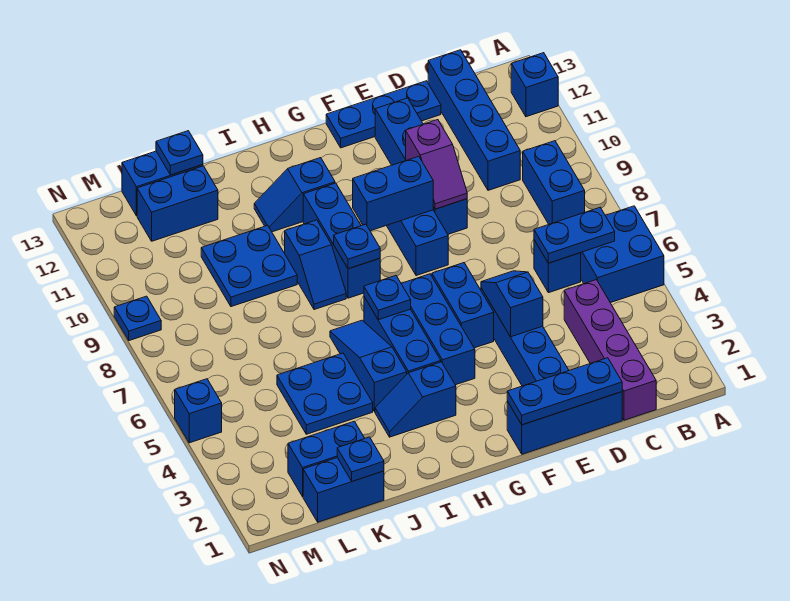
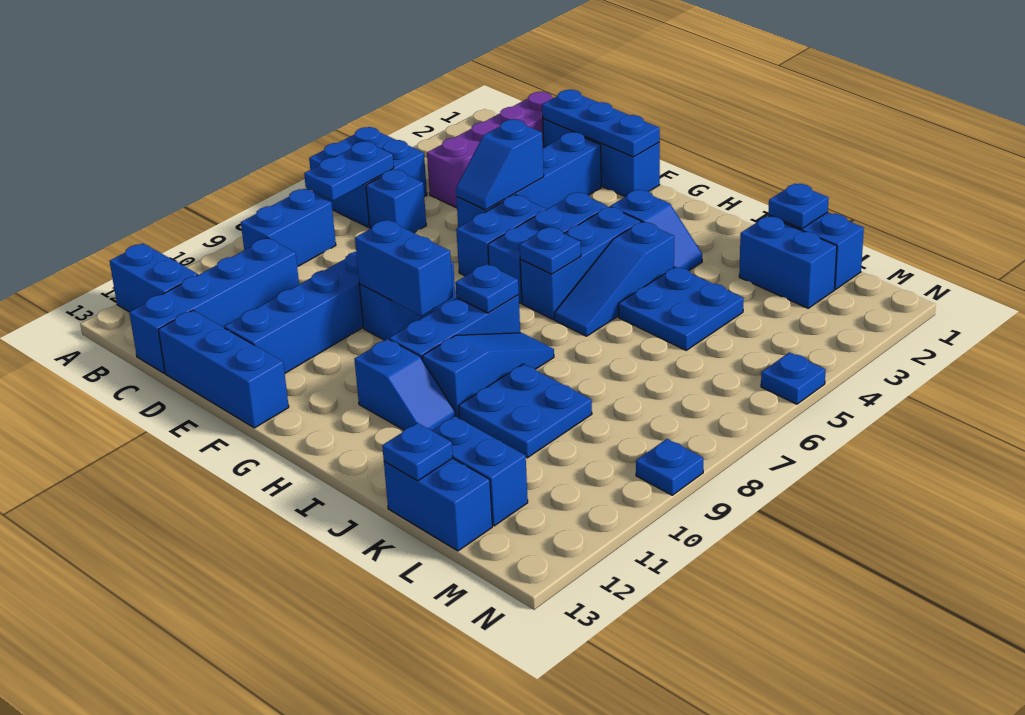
blue 1x1 brick [511,53,558,117] -> blue 1x2 brick [110,244,198,312]
blue 1x2 plate [534,208,615,263] -> blue 1x2 plate turned to [304,141,394,201]
blue 1x3 plate [326,81,441,148] -> blue 1x3 brick [158,310,289,428]
purple 1x2 slope [406,120,467,209] -> none
blue 1x2 slope [285,220,346,310] -> blue 1x3 slope [422,333,554,418]
blue 1x1 brick [175,379,222,443] -> blue 1x1 plate [761,352,826,404]

